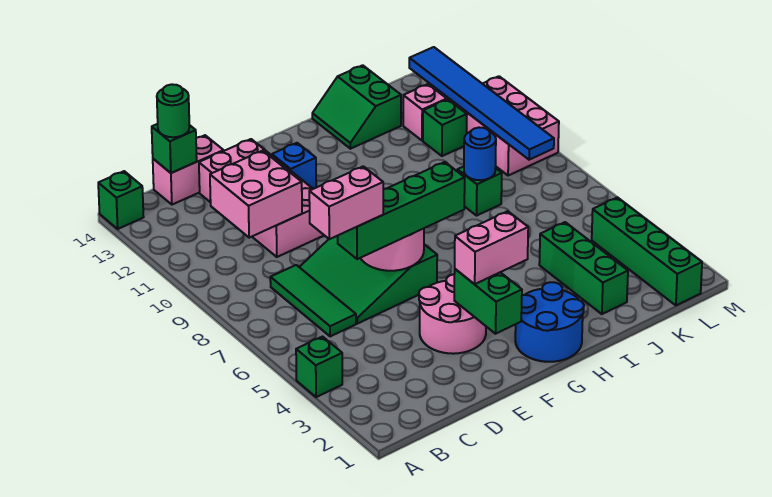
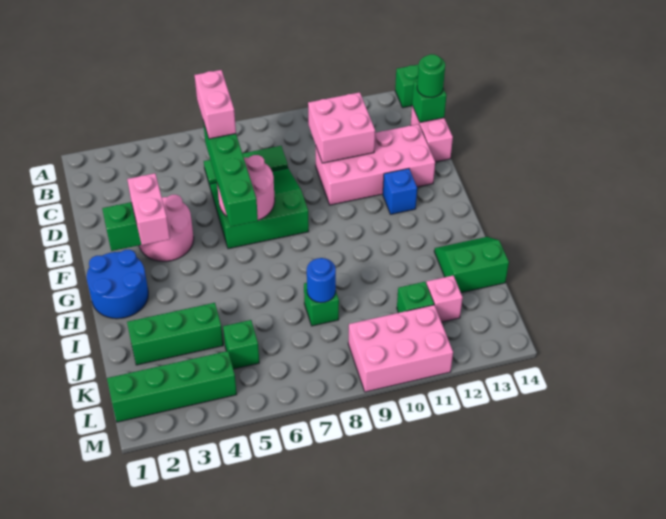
green 1x1 brick [296,337,342,397] -> green 1x1 brick moved to [223,320,259,369]
blue 1x6 tile [409,47,554,160] -> none

